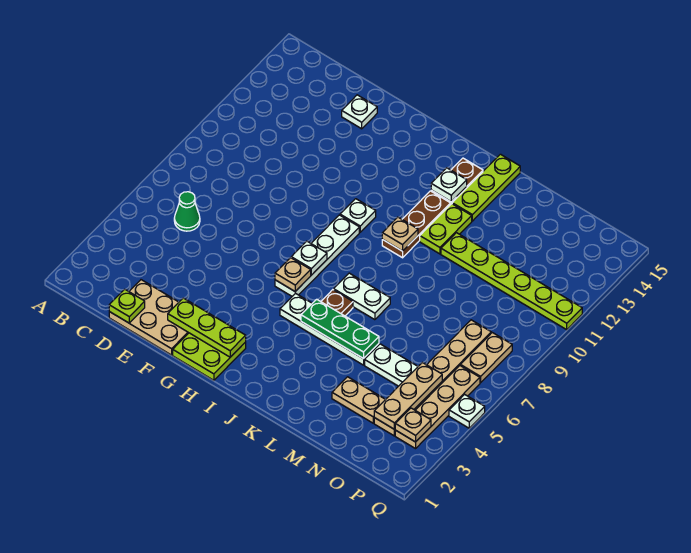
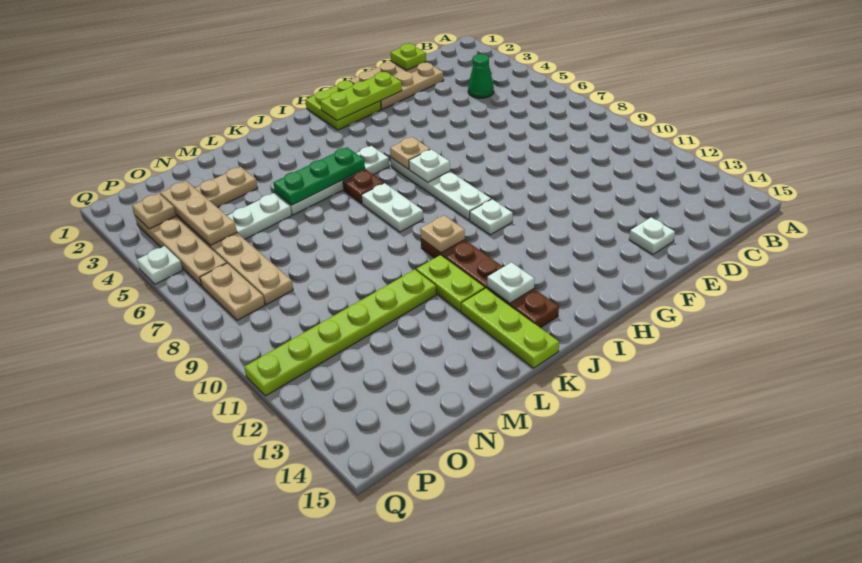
green 1x1 cone [174,192,200,231] -> green 1x1 cone moved to [468,54,494,98]
white 1x2 plate [334,273,390,320] -> white 1x2 plate turned to [361,183,423,232]

